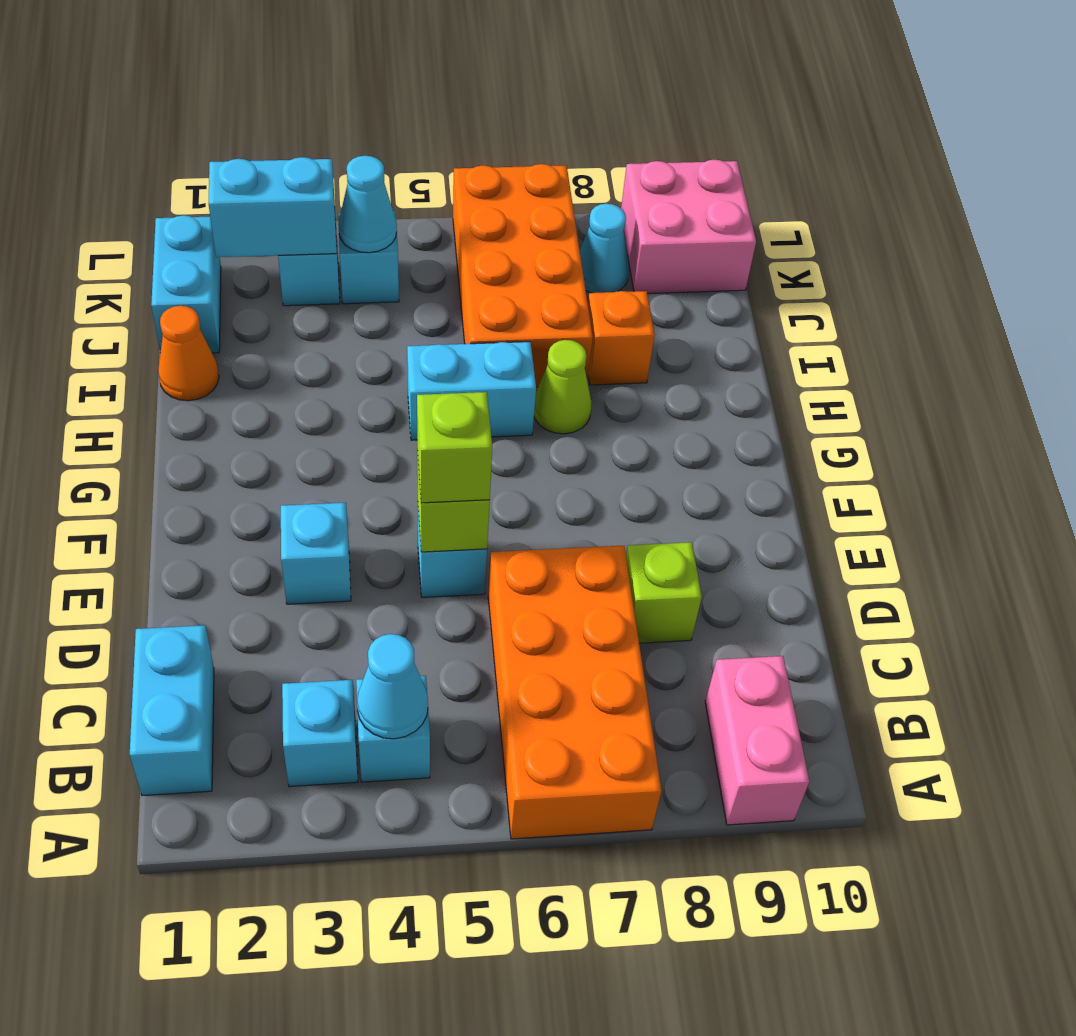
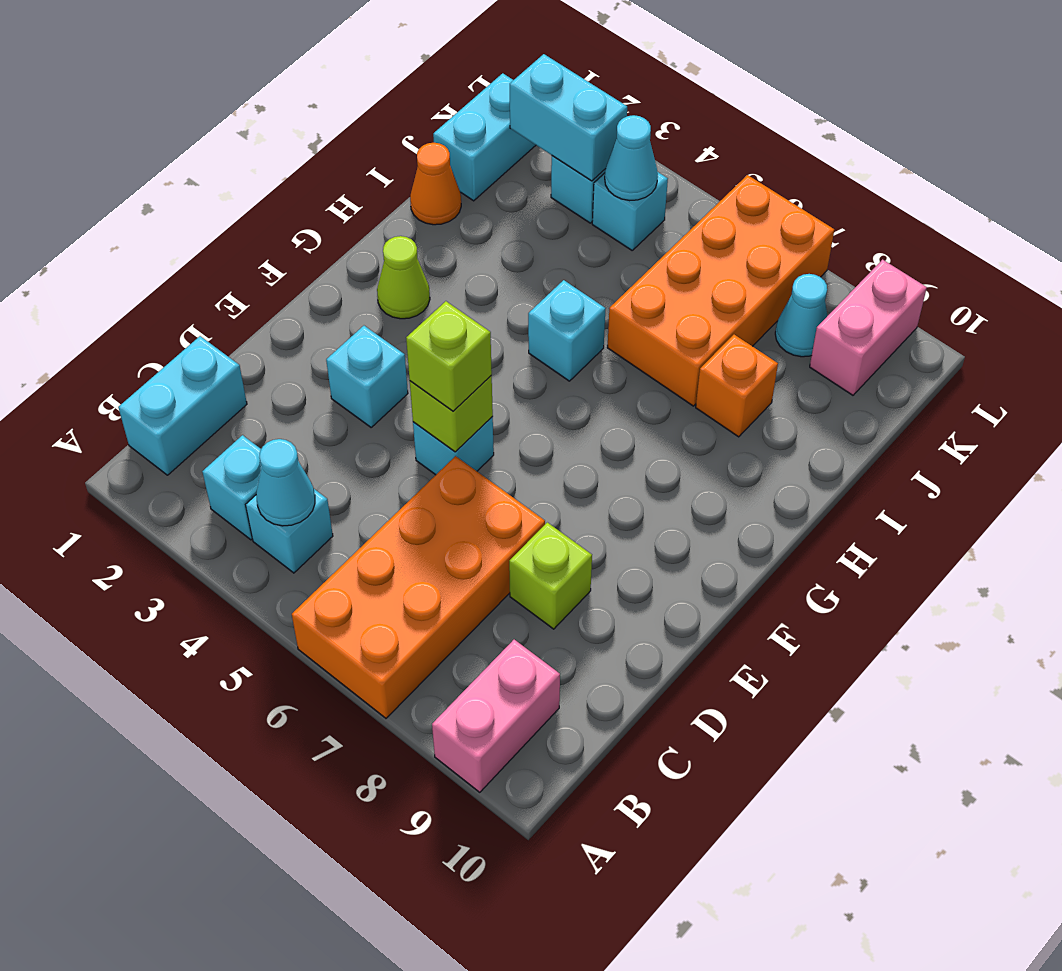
cyan 1x2 brick [407,342,536,440] -> cyan 1x1 brick [528,280,606,381]
lime 1x1 cone [534,340,592,434] -> lime 1x1 cone moved to [377,236,430,319]
pink 2x2 brick [621,160,756,294] -> pink 1x2 brick [810,260,927,395]

